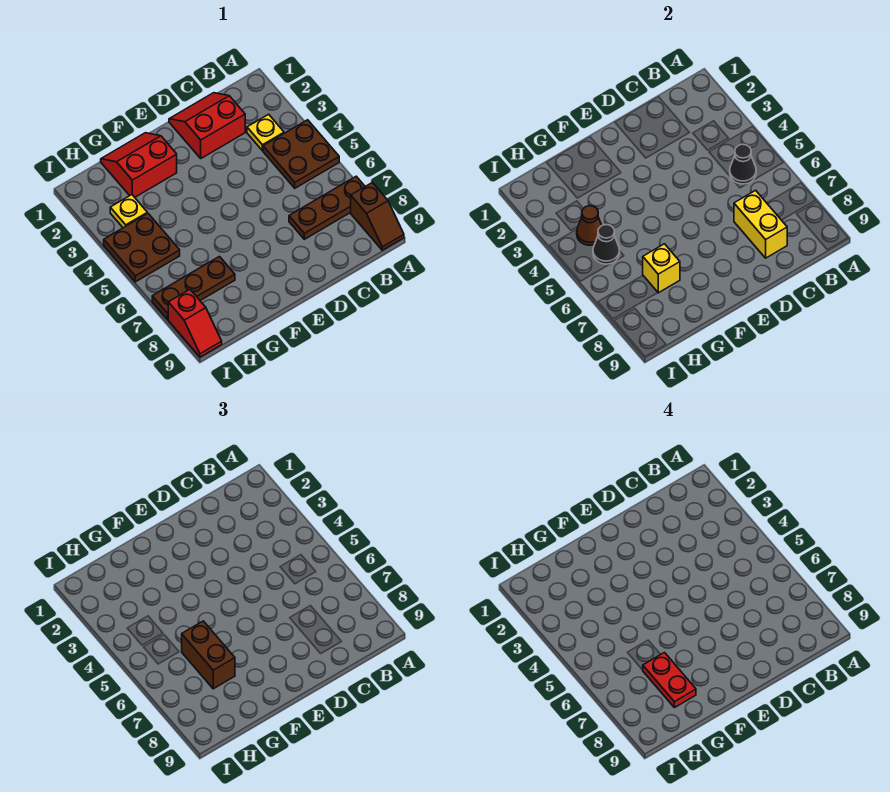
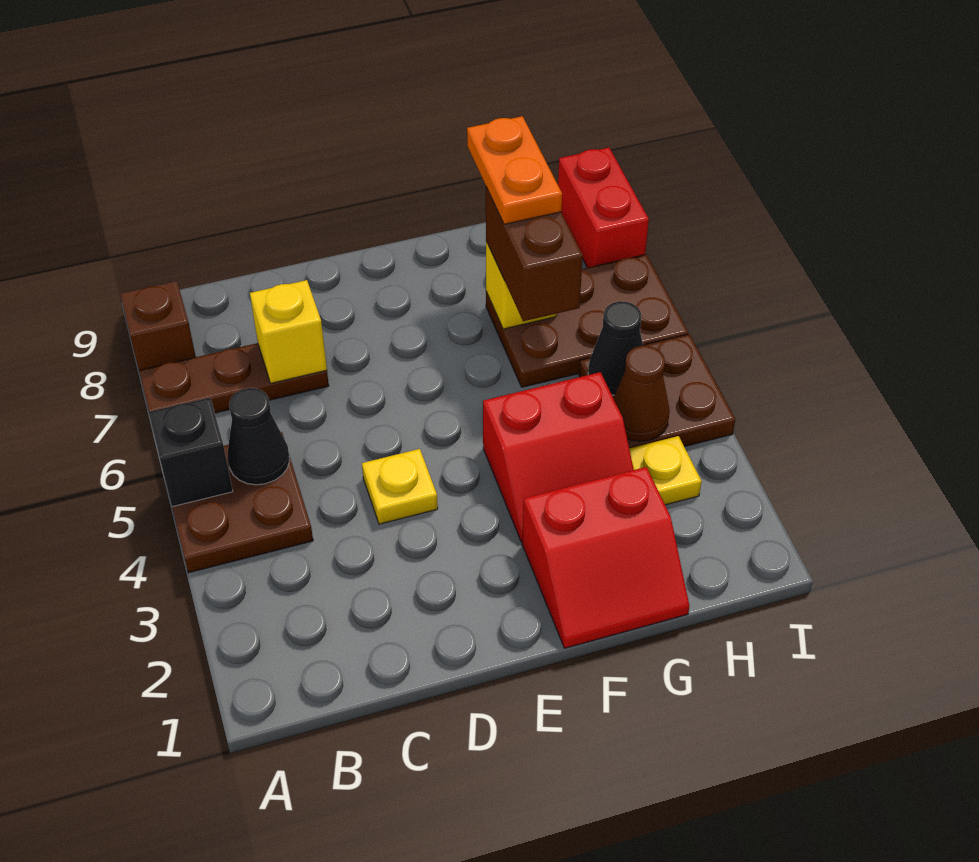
none -> black 1x1 brick [149,398,233,507]
yellow 1x1 plate [247,114,284,151] -> yellow 1x1 plate moved to [362,449,438,524]
red 2x2 slope [169,93,245,158] -> red 2x2 slope moved to [483,372,634,542]
yellow 1x2 brick [734,190,787,258] -> yellow 1x1 brick [250,280,327,383]
brown 1x3 plate [152,257,235,319] -> brown 2x3 plate [486,254,688,387]
red 1x2 plate [643,653,696,708] -> orange 1x2 plate [467,116,562,224]
red 1x2 slope [168,290,222,357] -> red 1x2 brick [558,148,649,268]

